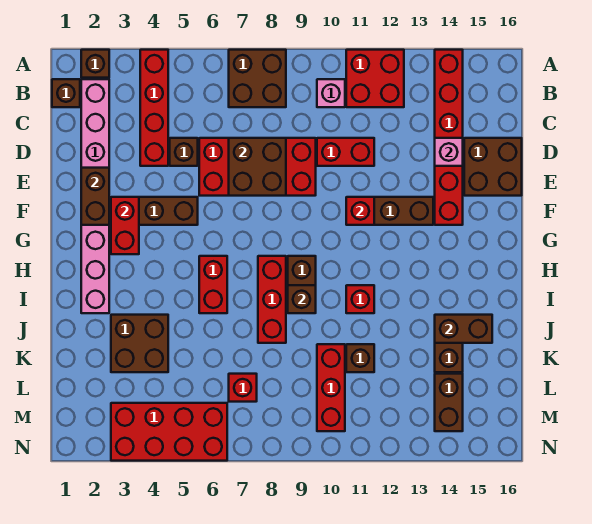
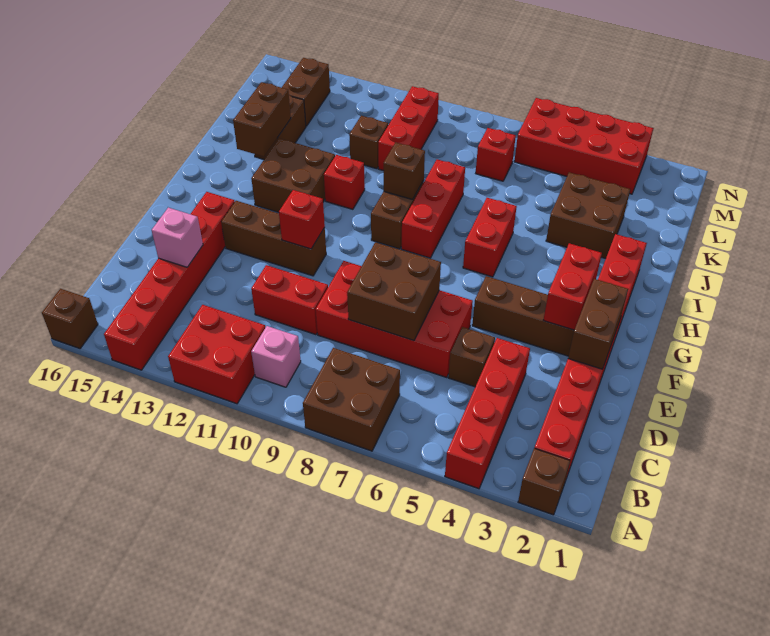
brown 1x1 brick [52,79,80,107] -> brown 1x1 brick moved to [42,289,98,349]
pink 1x8 brick [81,79,109,313] -> red 1x8 brick [534,234,647,479]
brown 2x2 brick [464,138,522,196] -> brown 2x2 brick moved to [251,139,335,212]
brown 1x2 brick [435,315,492,343] -> brown 1x2 brick turned to [233,82,291,157]

